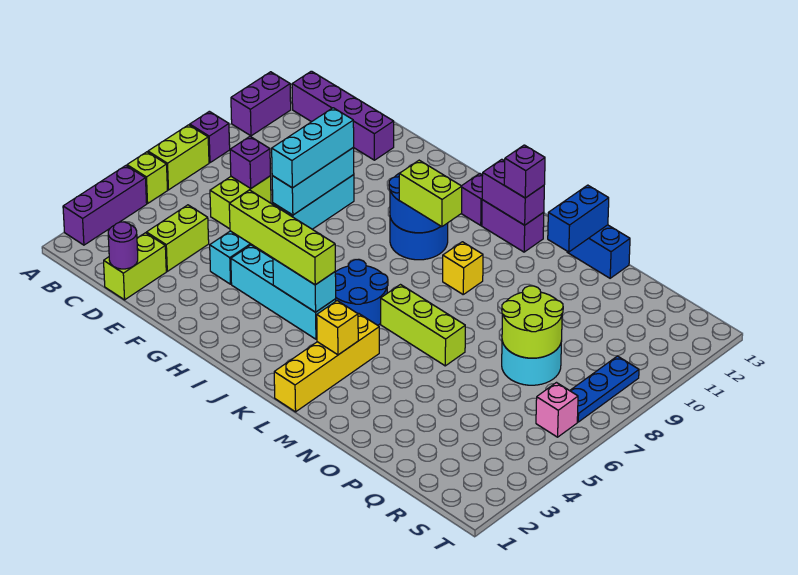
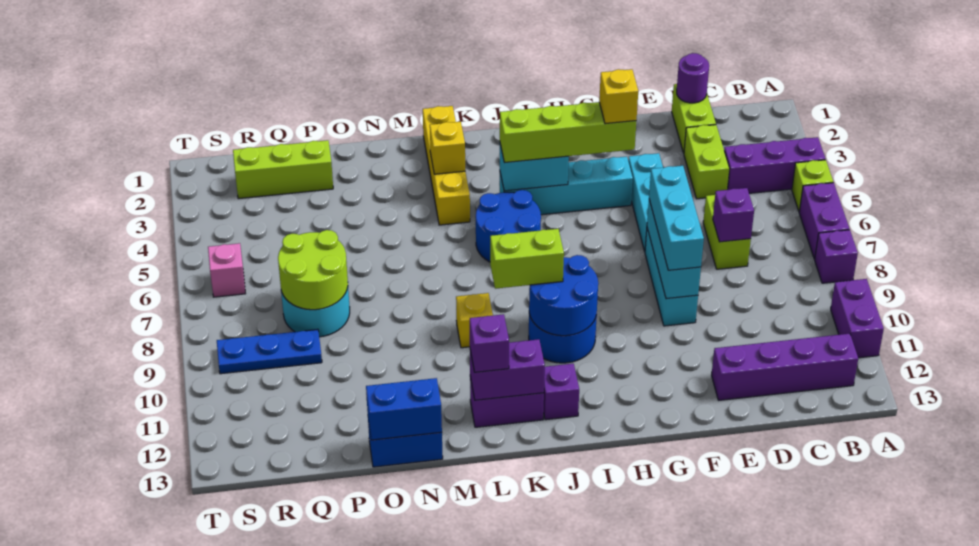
purple 1x3 brick [63,166,147,245] -> purple 1x3 brick turned to [724,137,825,193]
lime 1x2 brick [148,125,209,190] -> purple 1x2 brick [799,183,849,259]
none -> yellow 1x1 brick [599,69,638,124]
lime 1x3 brick [381,285,465,366] -> lime 1x3 brick moved to [233,140,333,199]
blue 1x2 brick [548,185,609,252] -> blue 1x2 brick turned to [366,378,442,440]
blue 1x3 plate [570,356,639,422] -> blue 1x3 plate turned to [217,329,322,374]

